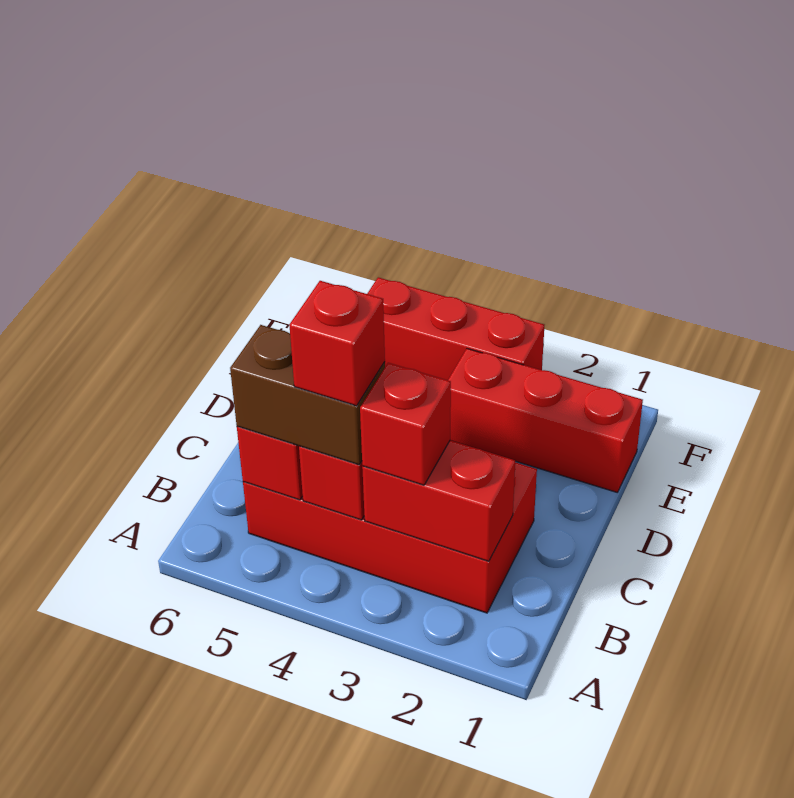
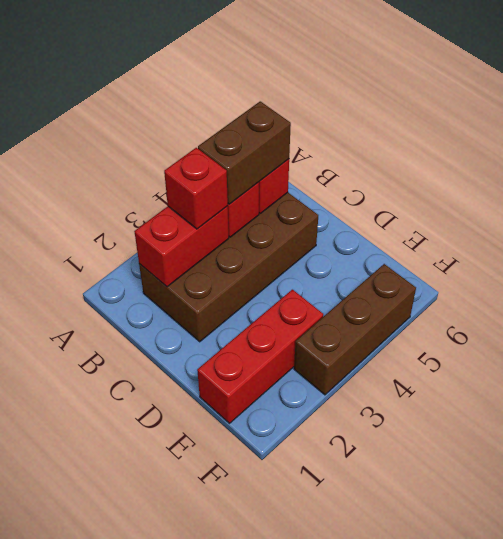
red 2x4 brick [243,462,537,613] -> brown 2x4 brick [139,192,318,342]
red 1x1 brick [289,281,385,406] -> none
red 1x3 brick [367,277,544,380] -> brown 1x3 brick [294,264,416,395]

